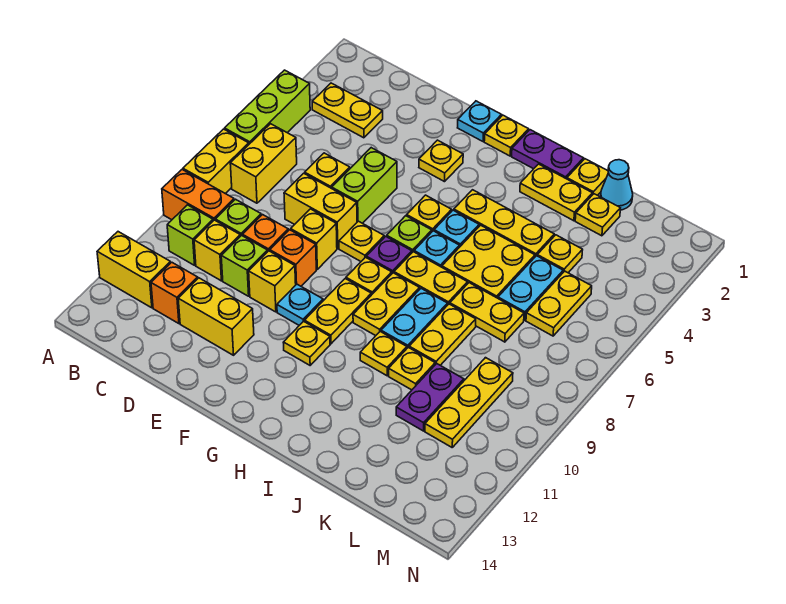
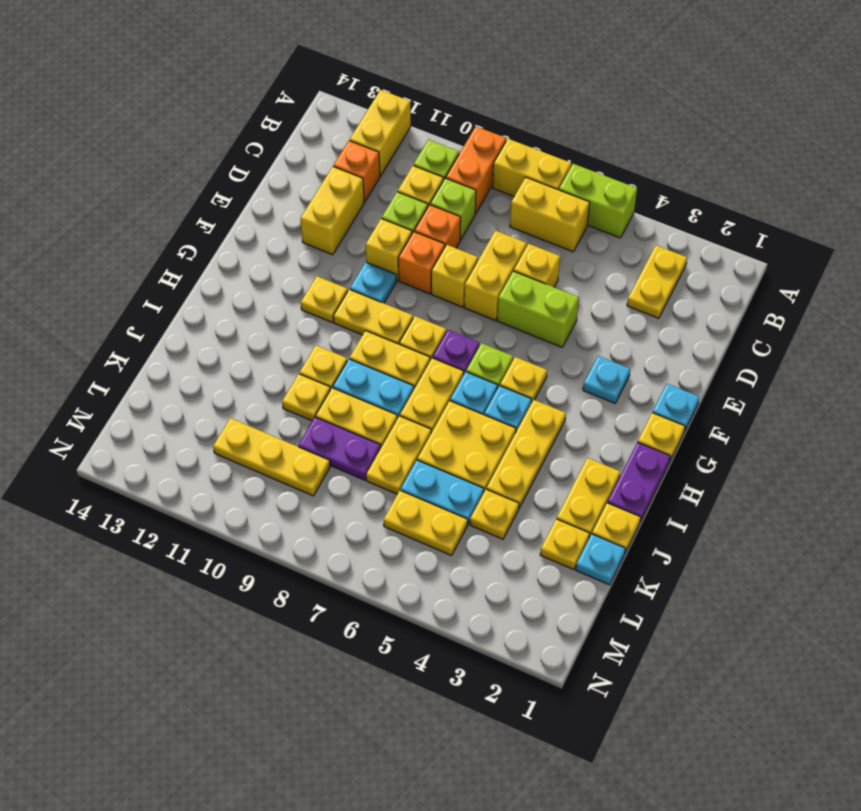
lime 1x3 brick [225,70,310,144] -> lime 1x2 brick [559,164,637,238]
yellow 1x1 plate [419,140,463,182] -> cyan 1x1 plate [583,356,630,403]
yellow 1x1 plate [339,221,384,261] -> none
cyan 1x1 cone [601,160,633,210] -> cyan 1x1 plate [576,534,625,585]
purple 1x2 plate [396,364,464,431] -> purple 1x2 plate moved to [298,417,381,480]

